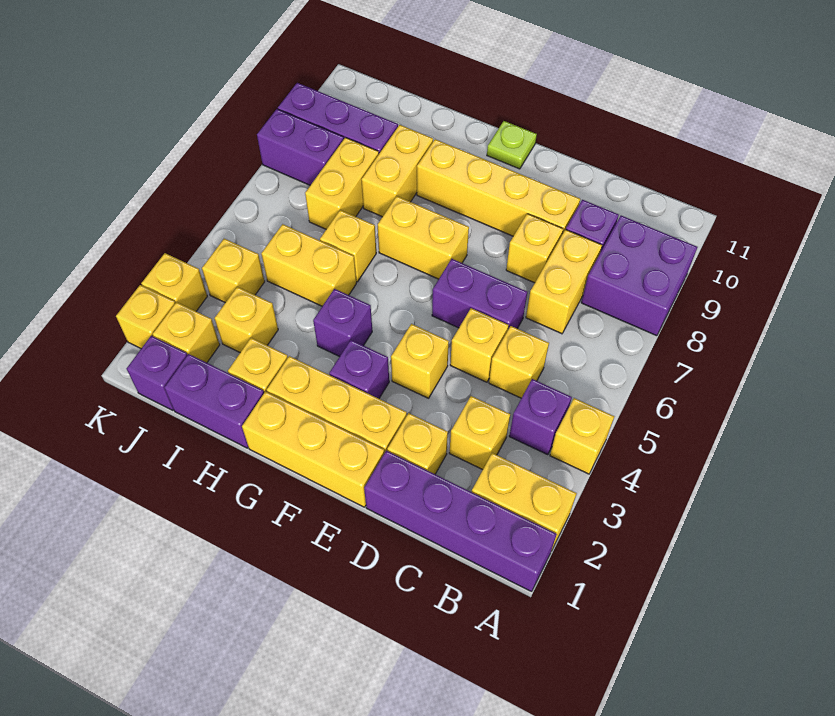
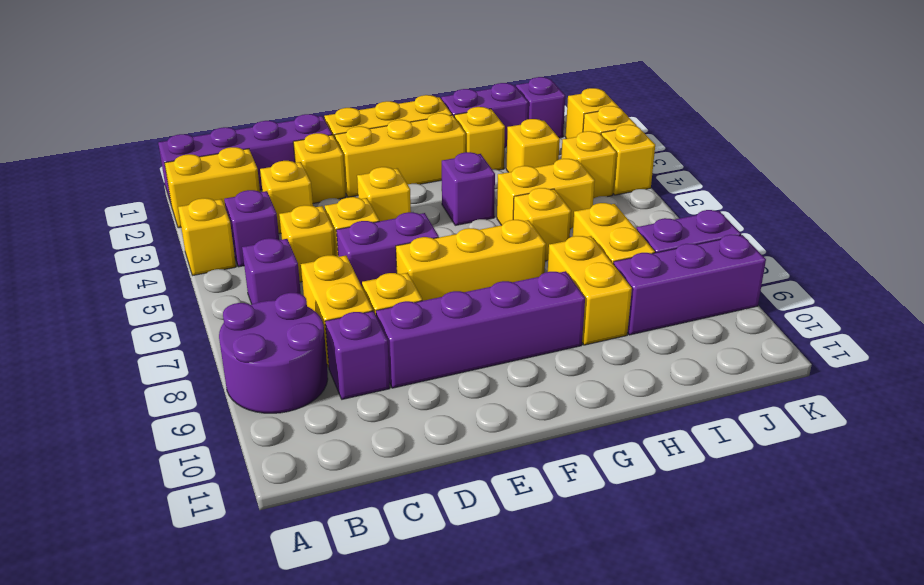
purple 2x2 brick [581,216,697,336] -> purple 2x2 round brick [219,293,328,413]
yellow 1x4 brick [417,139,580,236] -> purple 1x4 brick [376,271,585,388]
purple 1x1 brick [329,340,389,399] -> purple 1x1 brick moved to [242,238,301,304]
yellow 1x2 brick [378,196,469,279] -> yellow 1x3 brick [396,220,546,301]
lime 1x1 plate [487,121,537,169] -> none
yellow 1x1 brick [153,302,220,363] -> yellow 1x1 brick moved to [601,125,655,195]

